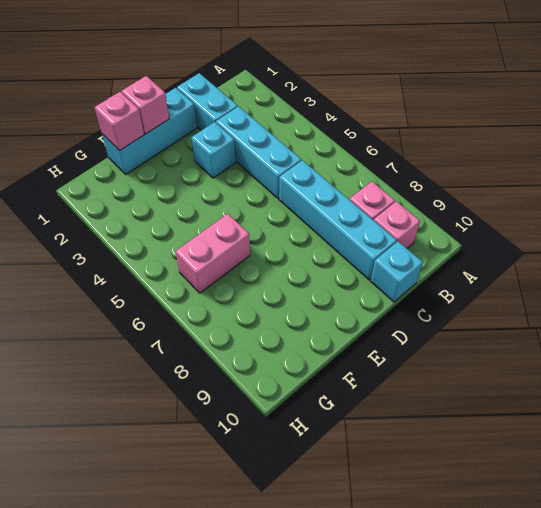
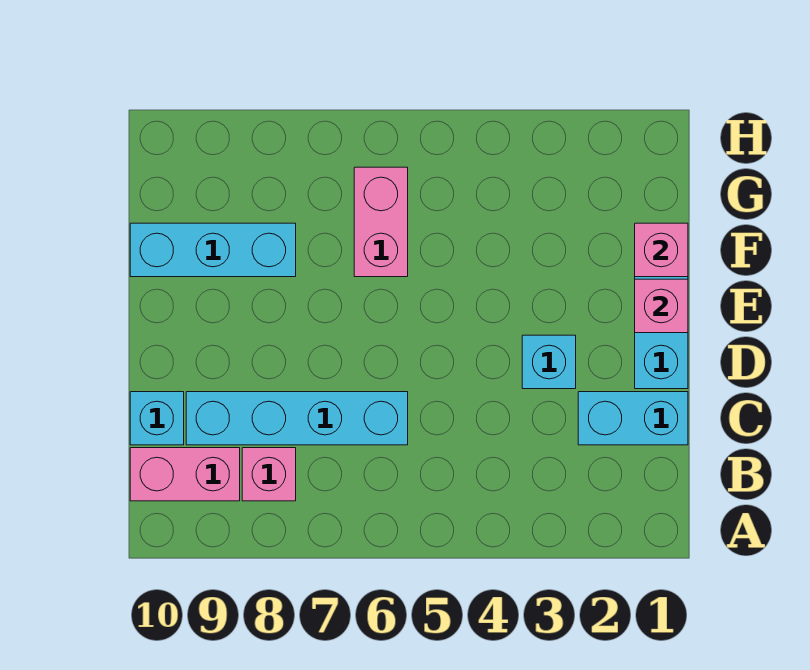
pink 1x1 brick [374,201,420,248] -> pink 1x2 brick [130,448,240,501]
cyan 1x3 brick [216,106,301,199] -> cyan 1x3 brick moved to [130,223,296,277]

